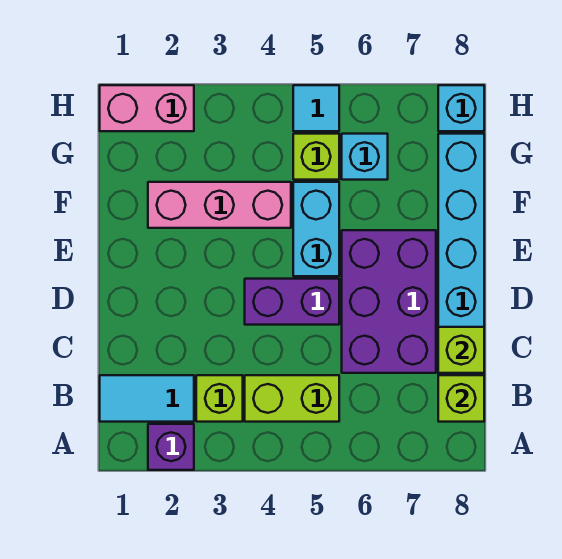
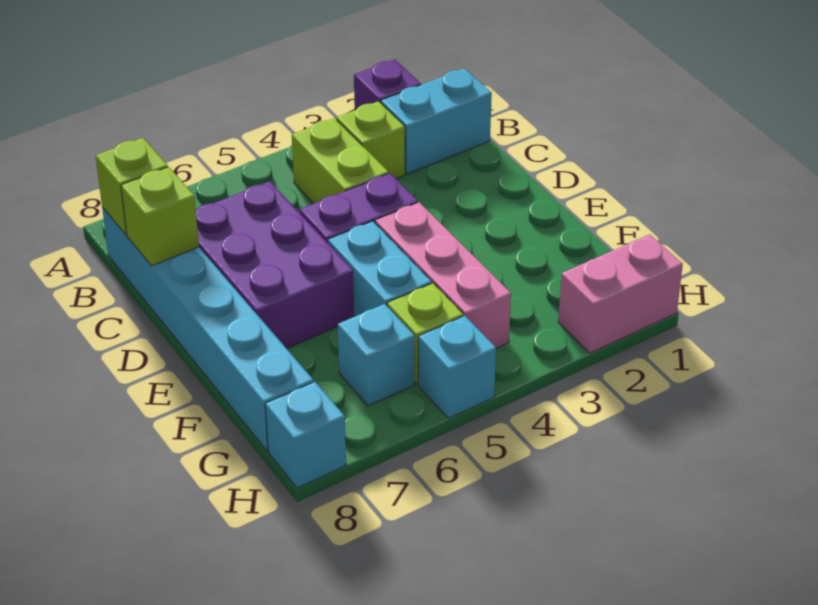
cyan 1x2 tile [100,375,194,422] -> cyan 1x2 brick [381,68,492,174]
lime 1x2 brick [245,375,339,422] -> lime 1x2 brick turned to [292,118,389,204]
pink 1x3 brick [148,182,291,228] -> pink 1x3 brick turned to [375,202,511,348]
cyan 1x1 tile [293,85,339,131] -> cyan 1x1 brick [418,316,496,418]

